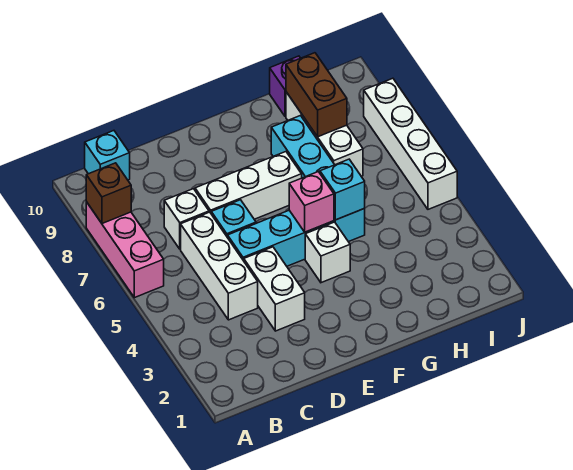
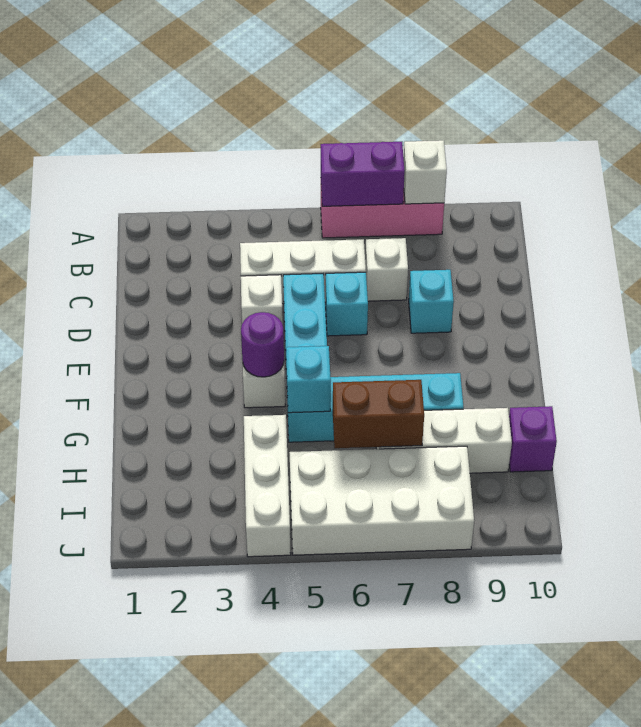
none -> purple 1x2 brick [321,142,405,206]
brown 1x1 brick [86,163,131,223] -> white 1x1 brick [403,140,447,204]
cyan 1x1 brick [85,131,130,180] -> cyan 1x1 brick moved to [409,270,454,333]
white 1x2 brick [244,247,305,331] -> white 1x1 brick [241,275,283,324]
white 1x3 brick [195,152,302,219] -> white 1x3 brick moved to [244,415,291,557]
none -> purple 1x1 round brick [241,312,284,377]
pink 1x1 brick [289,172,334,232] -> none
brown 1x2 brick [286,53,347,137] -> brown 1x2 brick moved to [333,380,424,448]
white 1x4 brick [364,78,457,209] -> white 2x4 brick [289,446,474,555]

